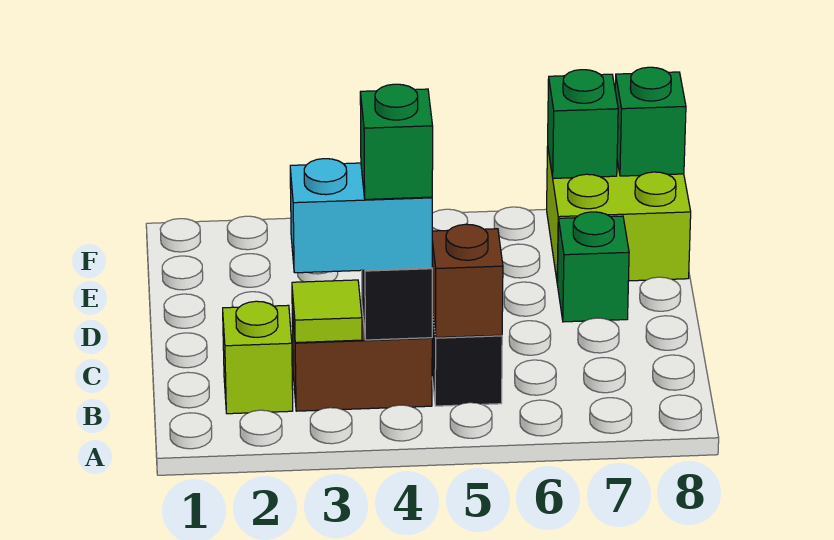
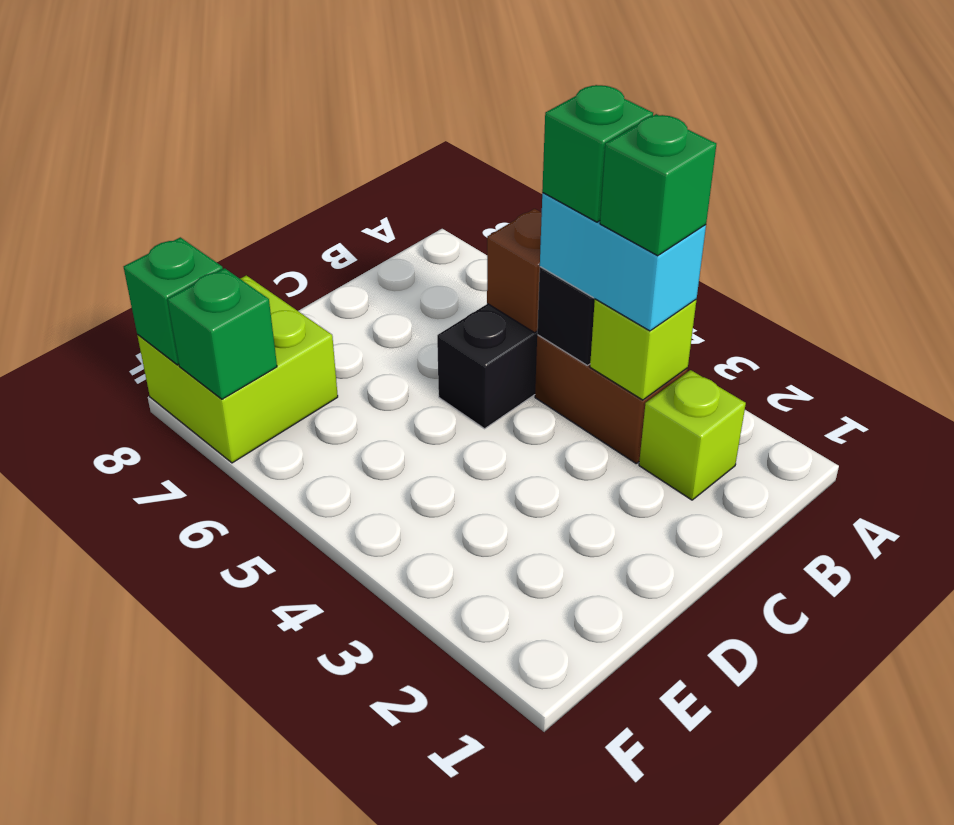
lime 1x1 tile [292,280,362,343] -> lime 1x1 brick [590,299,696,400]
green 1x1 brick [557,212,629,322] -> green 1x1 brick moved to [600,114,716,256]

